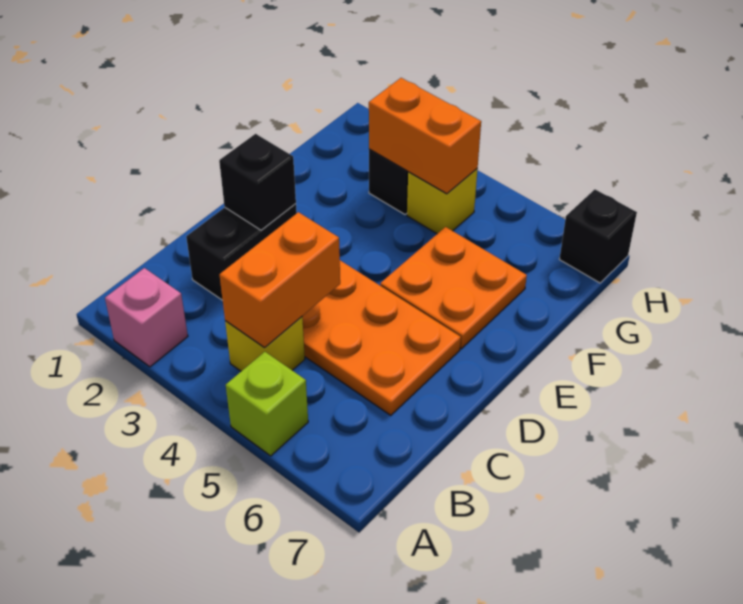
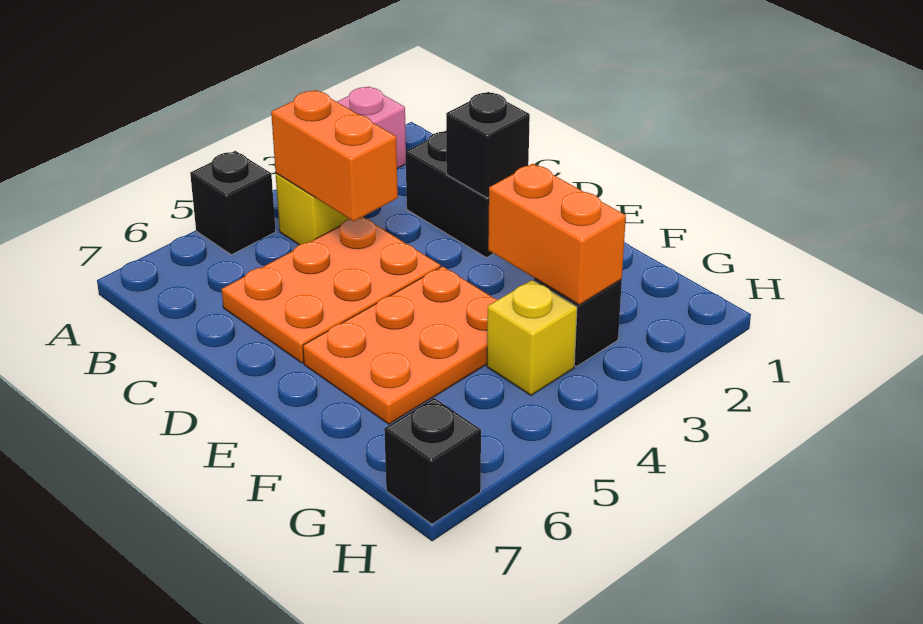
lime 1x1 brick [226,352,308,456] -> black 1x1 brick [190,151,276,255]
orange 2x2 plate [380,227,527,349] -> orange 2x3 plate [303,266,498,424]
orange 1x2 brick [369,78,481,194] -> orange 1x2 brick turned to [488,164,626,305]

